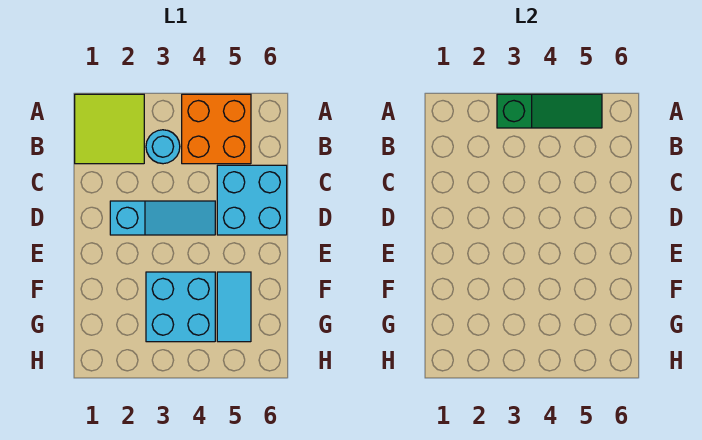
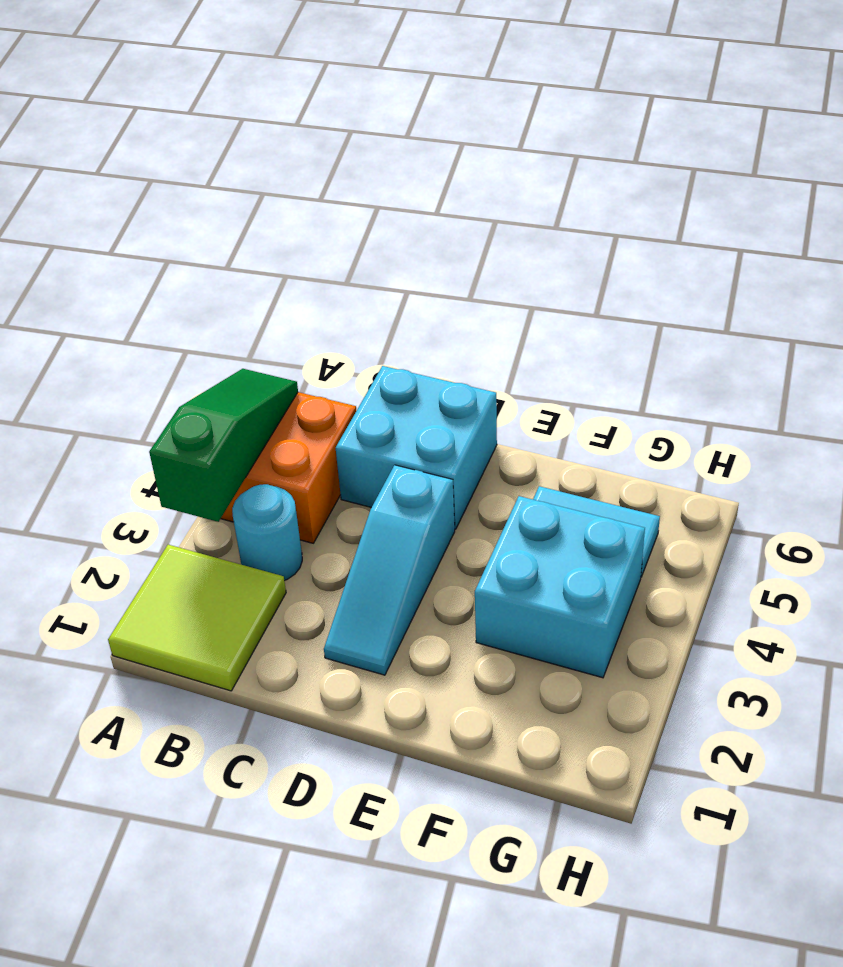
cyan 1x3 slope [110,201,215,235] -> cyan 1x3 slope turned to [324,465,455,675]

